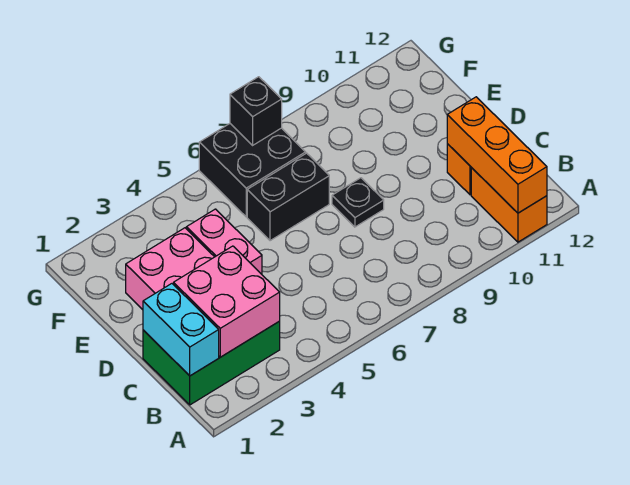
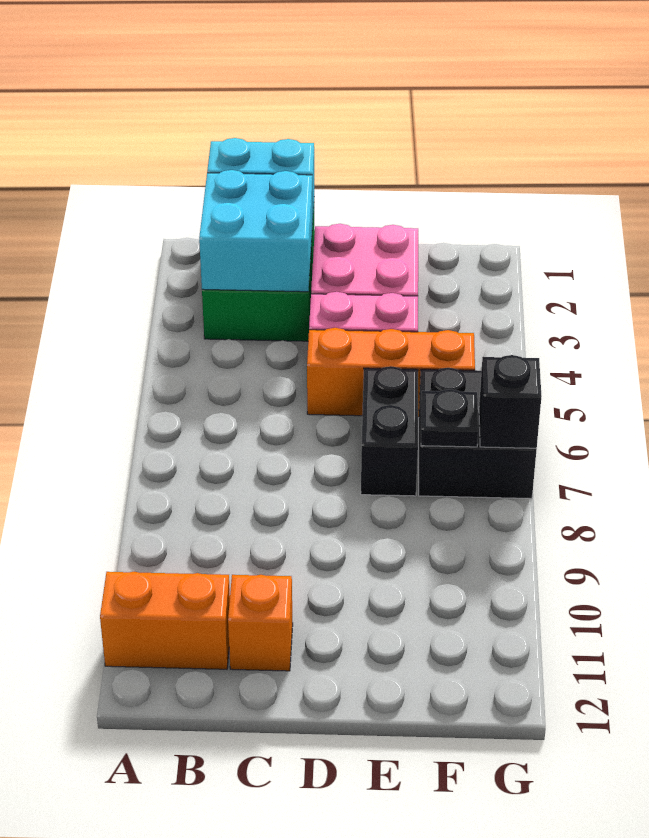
orange 1x3 brick [447,97,547,213] -> orange 1x3 brick moved to [307,328,475,417]
pink 2x2 brick [174,246,280,357] -> cyan 2x2 brick [199,170,312,292]
black 1x1 plate [332,178,384,227] -> black 1x1 plate moved to [421,389,478,447]

